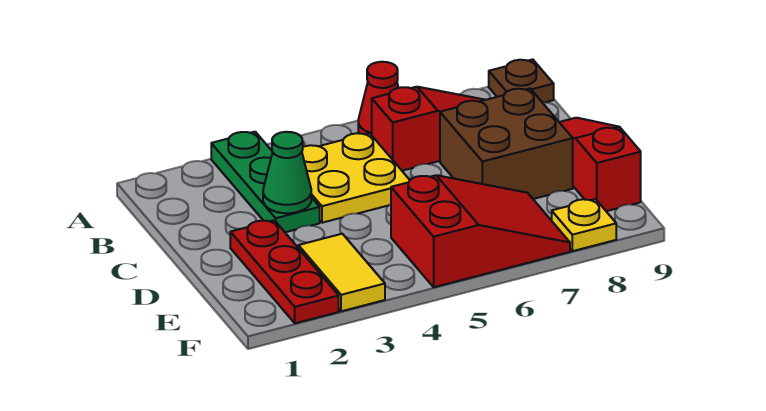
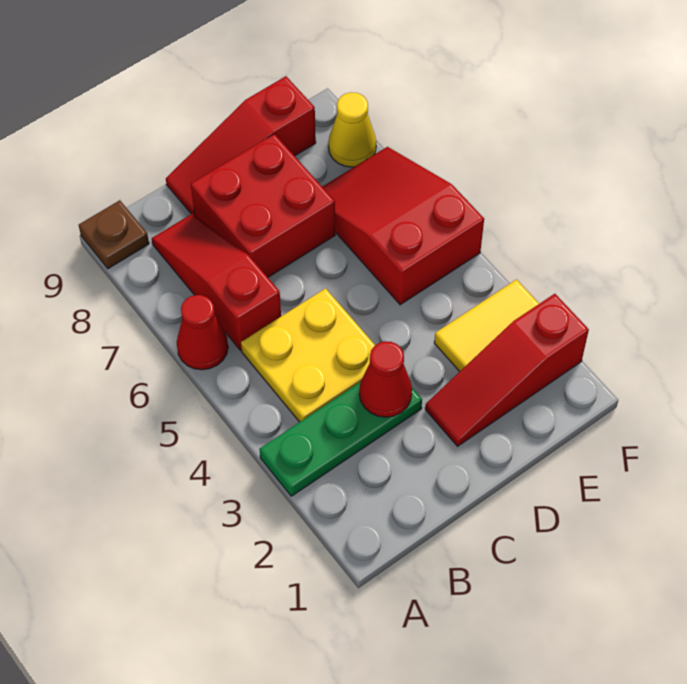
green 1x1 cone [263,132,311,213] -> red 1x1 cone [359,341,412,417]
brown 2x2 brick [440,88,573,199] -> red 2x2 brick [191,134,335,277]
red 1x3 plate [230,220,339,323] -> red 1x3 slope [425,294,589,446]
yellow 1x1 plate [552,199,616,251] -> yellow 1x1 cone [328,93,376,167]

